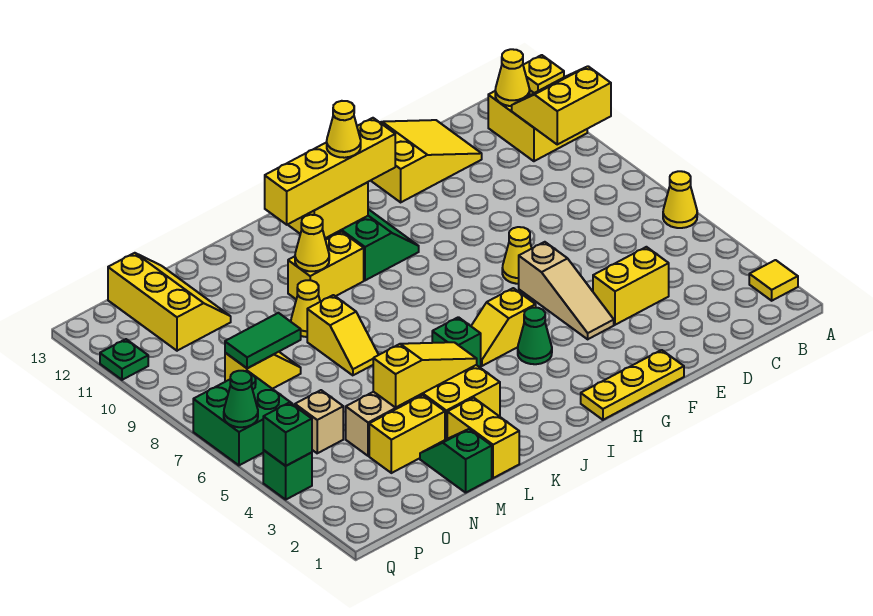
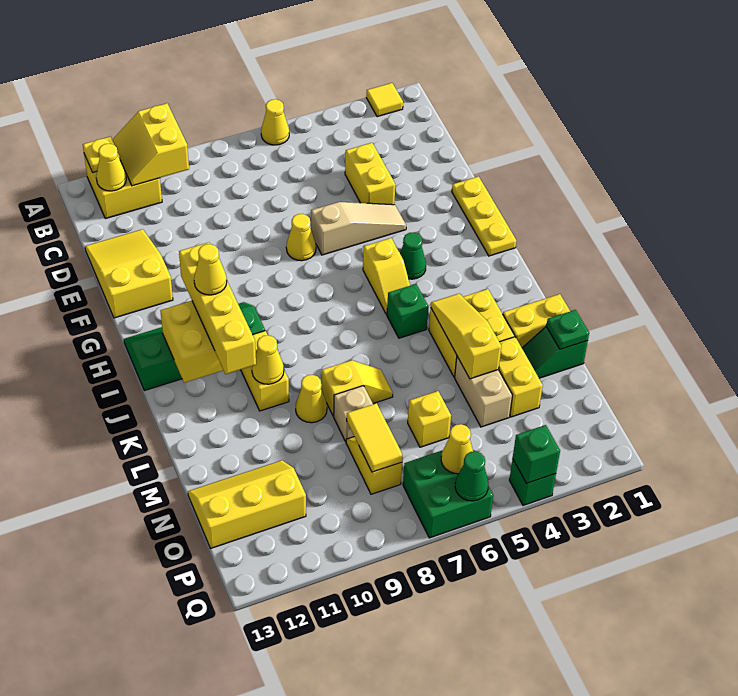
none -> yellow 1x1 brick [408,391,451,447]
green 1x2 tile [225,313,301,368] -> yellow 1x2 tile [347,403,403,472]
tan 1x1 brick [295,390,343,453] -> tan 1x1 brick moved to [334,386,373,442]
none -> yellow 1x1 cone [441,424,473,474]
green 1x1 plate [100,339,148,380] -> green 1x1 plate moved to [546,310,589,350]

